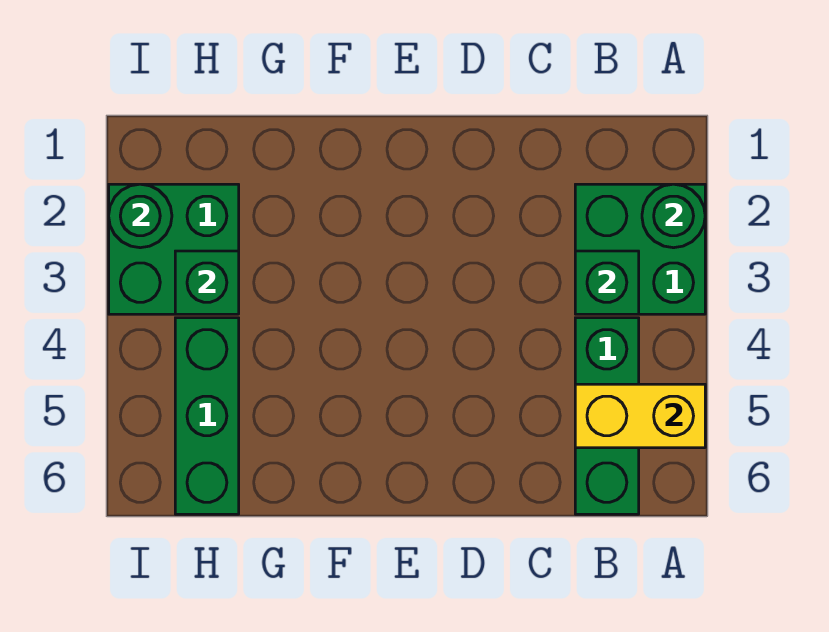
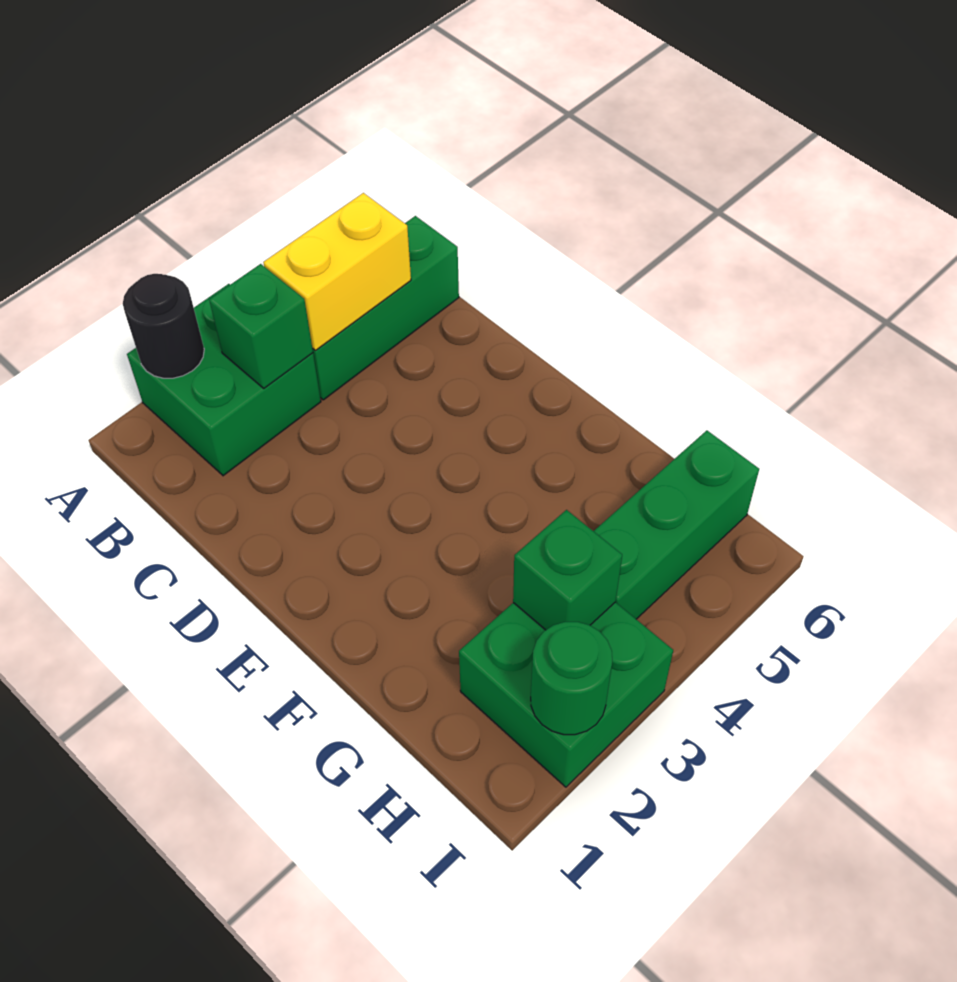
green 1x1 round brick [642,184,705,248] -> black 1x1 round brick [123,274,204,378]
yellow 1x2 brick [575,384,705,448] -> yellow 1x2 brick turned to [263,193,411,350]

